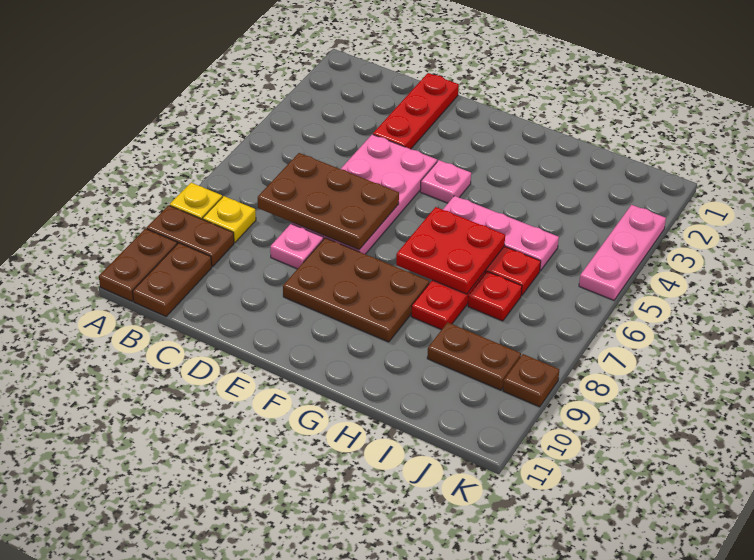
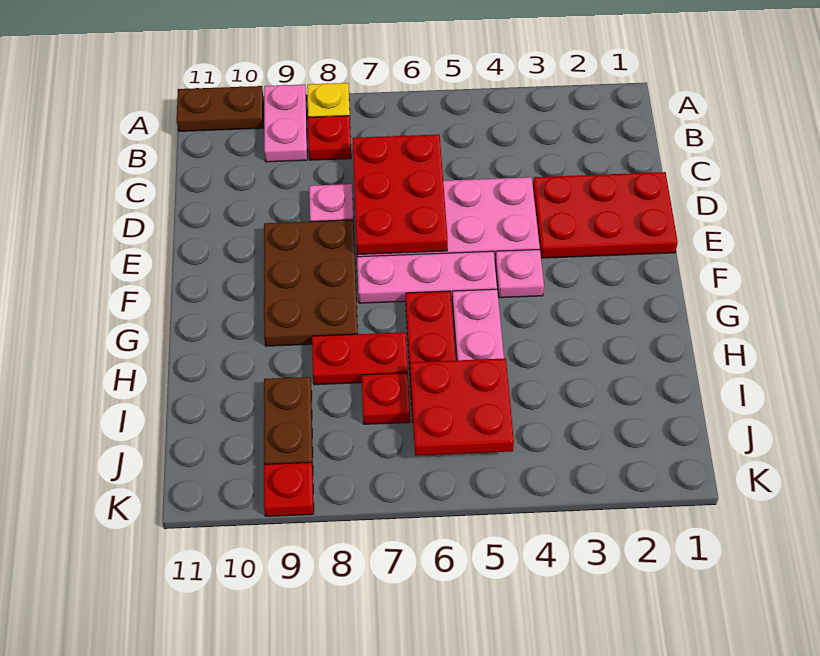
brown 1x2 plate [147,205,234,266] -> pink 1x2 plate [264,84,307,162]
yellow 1x1 plate [203,196,256,242] -> red 1x1 plate [308,116,351,160]
brown 1x2 plate [133,243,212,316] -> none
brown 2x3 plate [258,153,399,250] -> red 2x3 plate [353,134,448,255]
red 1x3 plate [373,73,459,149] -> red 2x3 plate [533,172,678,258]
red 2x2 plate [396,207,505,294] -> red 2x2 plate moved to [410,358,514,456]
pink 1x3 plate [579,205,666,300] -> pink 1x3 plate moved to [357,251,497,303]
brown 1x1 plate [503,354,559,407] -> red 1x1 plate [264,462,314,516]

